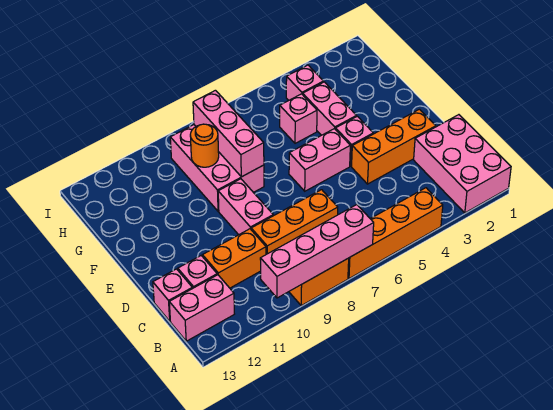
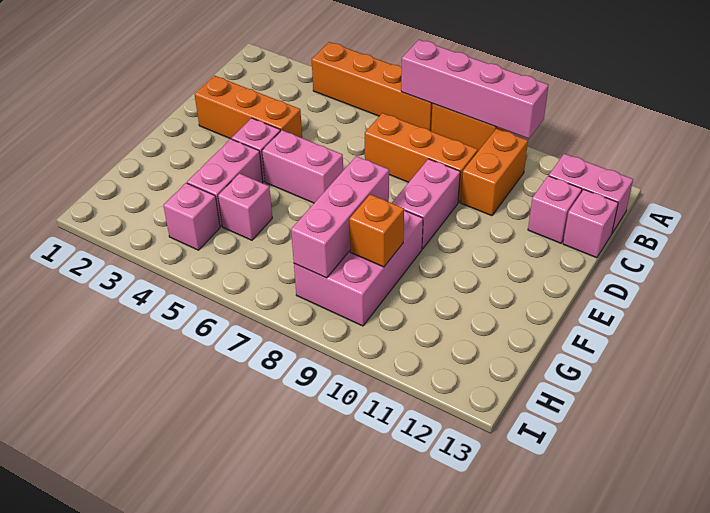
pink 2x3 brick [414,115,511,213] -> none
orange 1x2 brick [203,229,266,288] -> orange 1x2 brick turned to [460,129,528,216]
orange 1x1 round brick [190,124,219,167] -> orange 1x1 brick [349,194,404,267]

